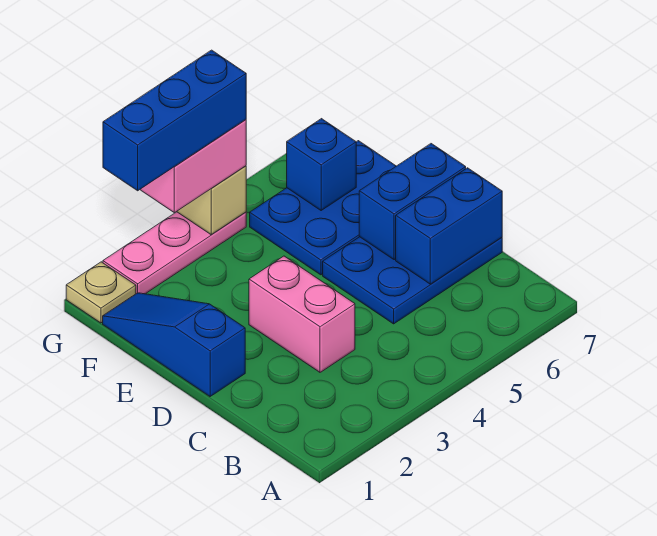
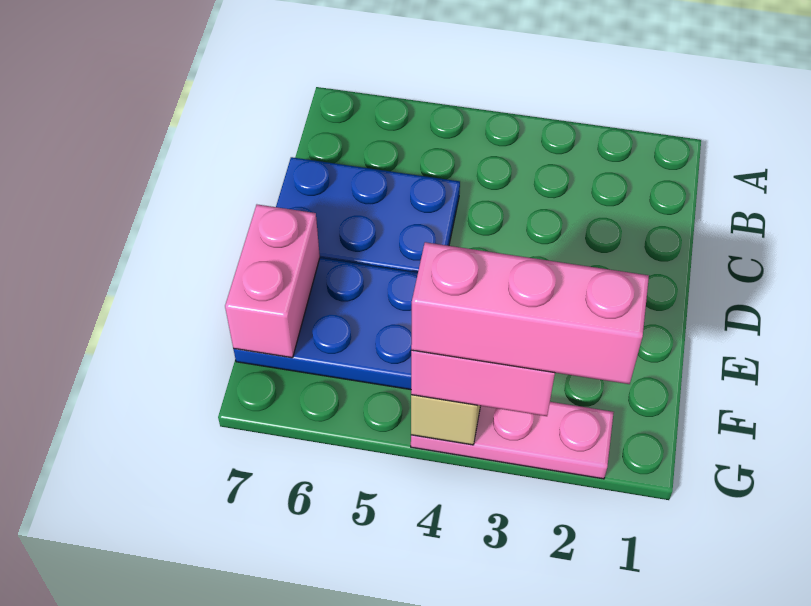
pink 1x2 brick [249,256,355,372] -> pink 1x2 brick moved to [225,205,320,358]
blue 1x2 brick [396,168,502,284] -> none
blue 1x3 slope [103,293,245,396] -> none
blue 1x2 brick [359,144,466,260] -> none
blue 1x1 brick [287,119,356,210] -> none
tan 1x1 plate [66,262,136,323] -> none
blue 1x3 brick [103,50,246,191] -> pink 1x3 brick [411,242,649,384]

